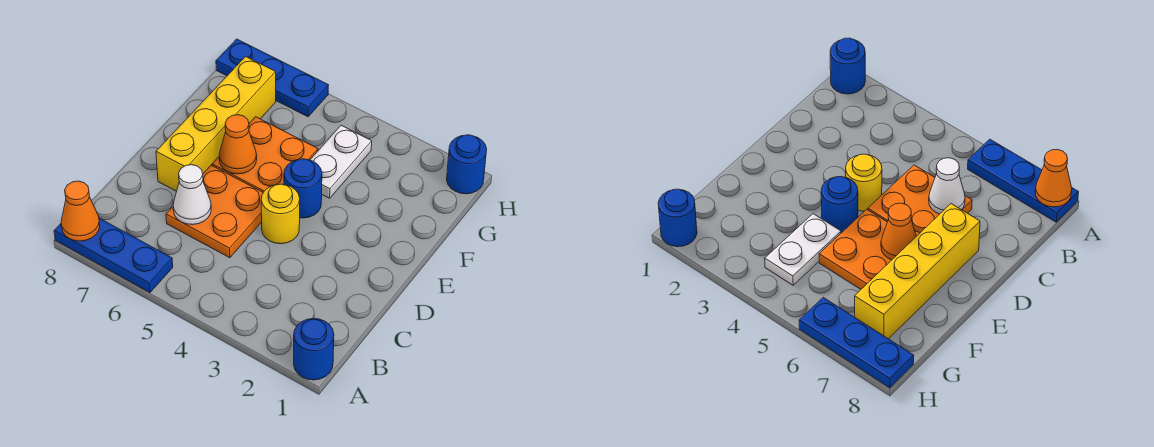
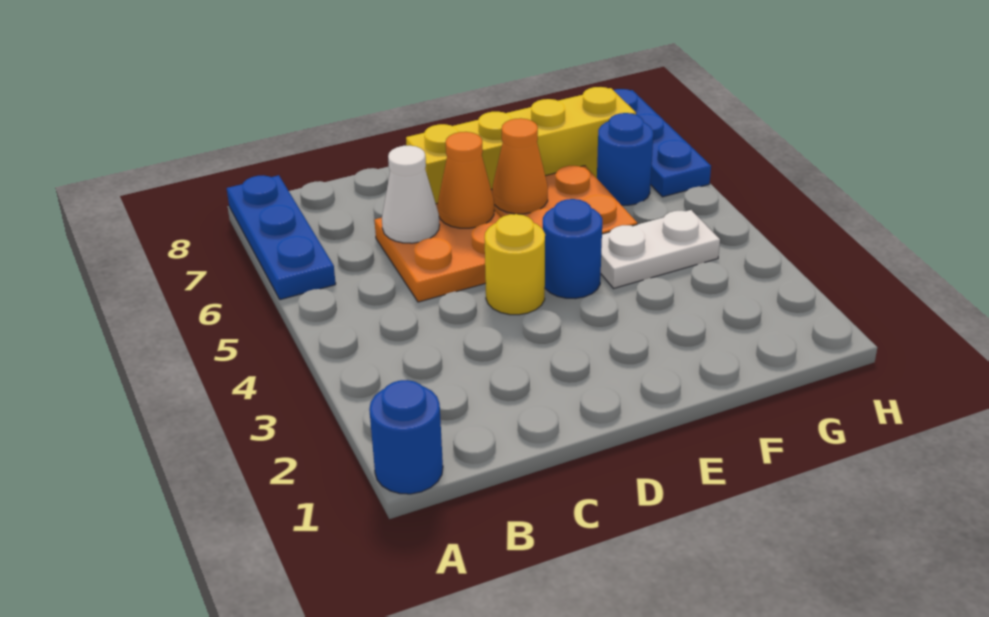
orange 1x1 cone [61,181,100,241] -> orange 1x1 cone moved to [438,132,494,228]
blue 1x1 round brick [447,135,487,194] -> blue 1x1 round brick moved to [597,113,653,205]

